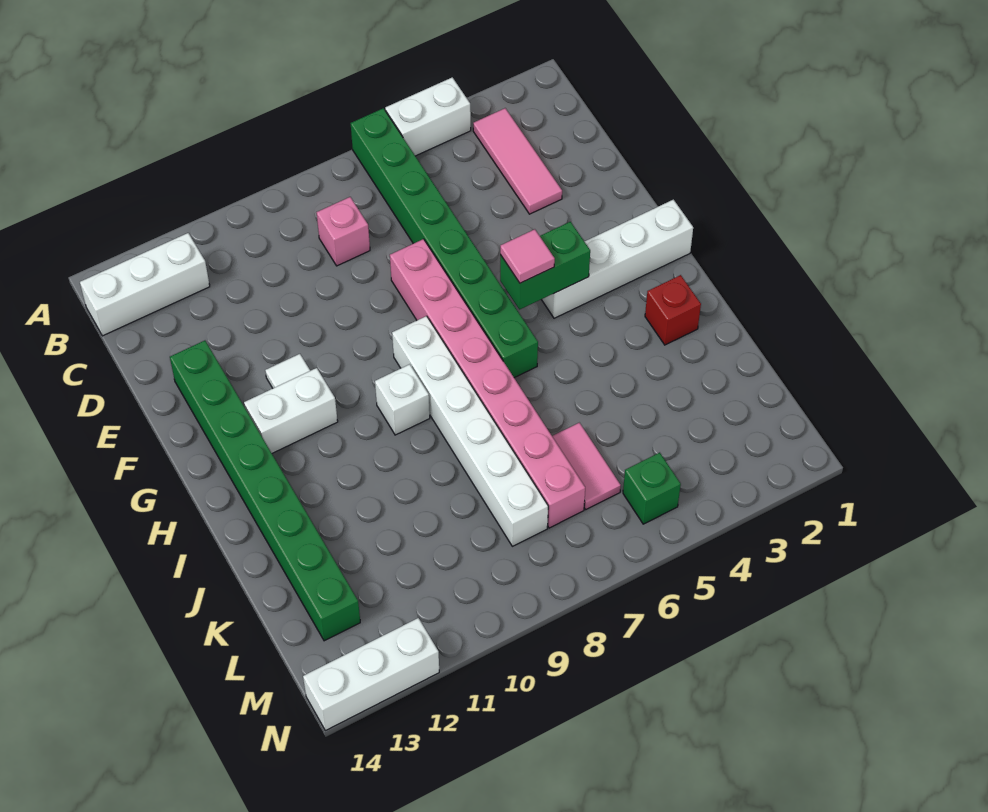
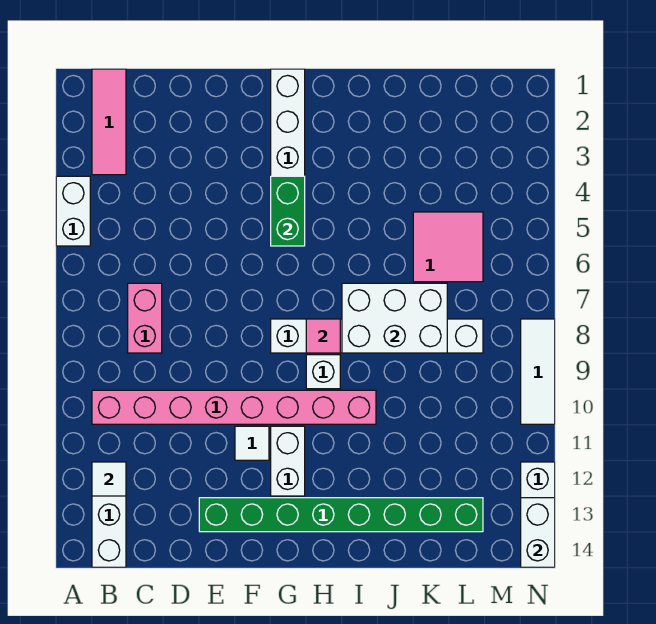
green 1x8 brick [351,108,538,378] -> none
pink 1x3 tile [473,108,562,214] -> pink 1x3 tile turned to [92,69,126,175]
none -> white 1x1 tile [92,462,126,496]
pink 1x1 brick [317,197,370,266] -> pink 1x2 brick [128,283,162,353]
pink 1x8 brick [390,239,585,528] -> pink 1x8 brick moved to [92,390,376,424]
pink 1x1 tile [500,229,555,283] -> pink 1x1 tile moved to [306,319,340,353]
red 1x1 brick [645,275,701,345] -> none
none -> white 2x3 brick [342,283,447,353]
pink 1x2 tile [552,423,621,509] -> pink 2x2 tile [413,212,483,282]
green 1x1 brick [623,453,681,524] -> none
none -> white 1x3 tile [521,319,555,424]
none -> white 1x2 brick [521,498,555,567]

